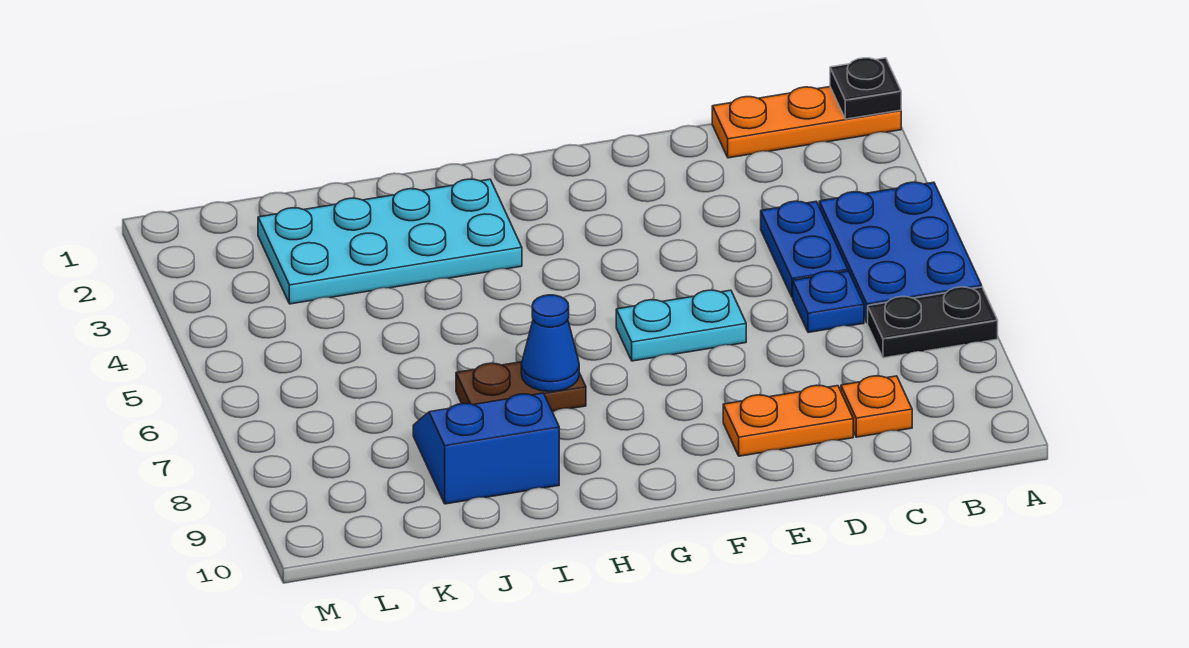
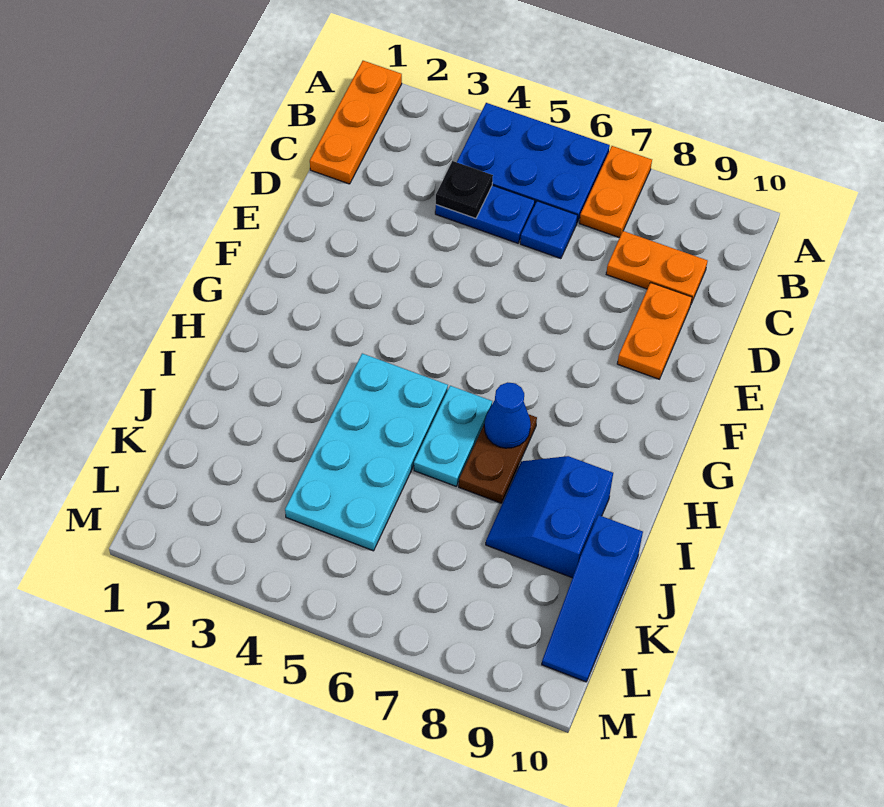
black 1x1 plate [830,58,901,119] -> black 1x1 plate moved to [436,161,493,219]
black 1x2 plate [868,287,998,358] -> orange 1x2 plate [579,146,652,238]
orange 1x1 plate [841,376,912,437] -> orange 1x2 plate [606,231,707,303]
cyan 1x2 plate [616,290,746,361] -> cyan 1x2 plate moved to [414,386,492,486]
cyan 2x4 plate [258,179,522,304] -> cyan 2x4 plate moved to [285,353,448,551]
none -> blue 1x3 slope [542,515,643,682]

